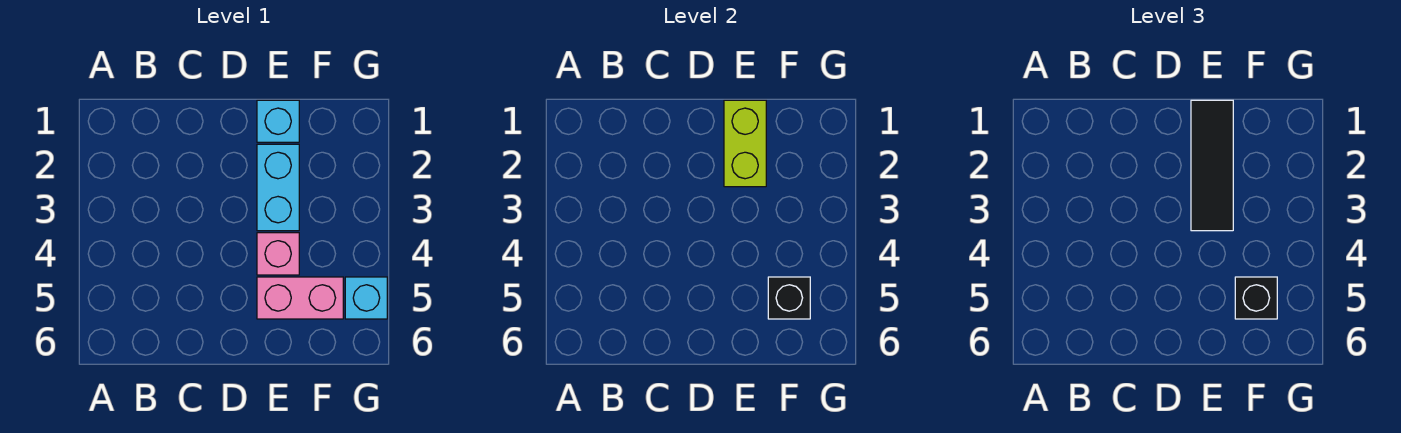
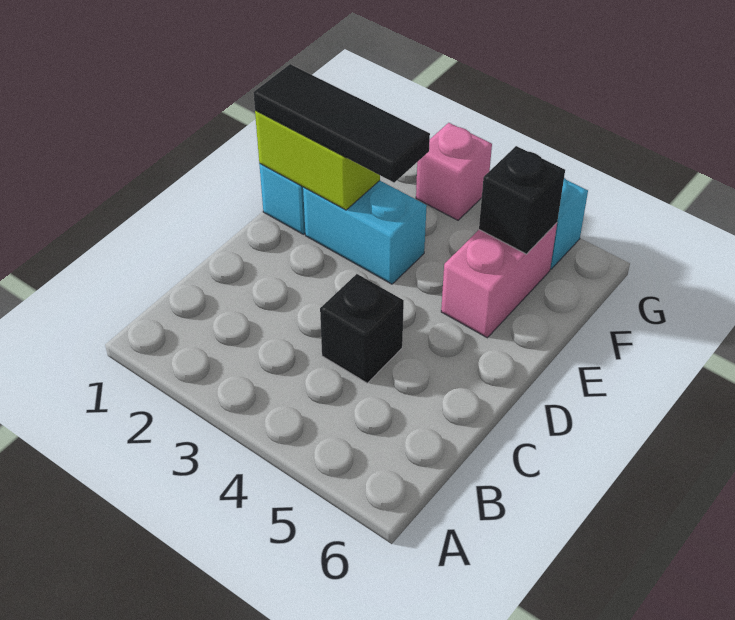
pink 1x1 brick [257,233,299,275] -> pink 1x1 brick moved to [416,123,492,220]
black 1x1 brick [1235,277,1277,319] -> black 1x1 brick moved to [320,274,404,383]

